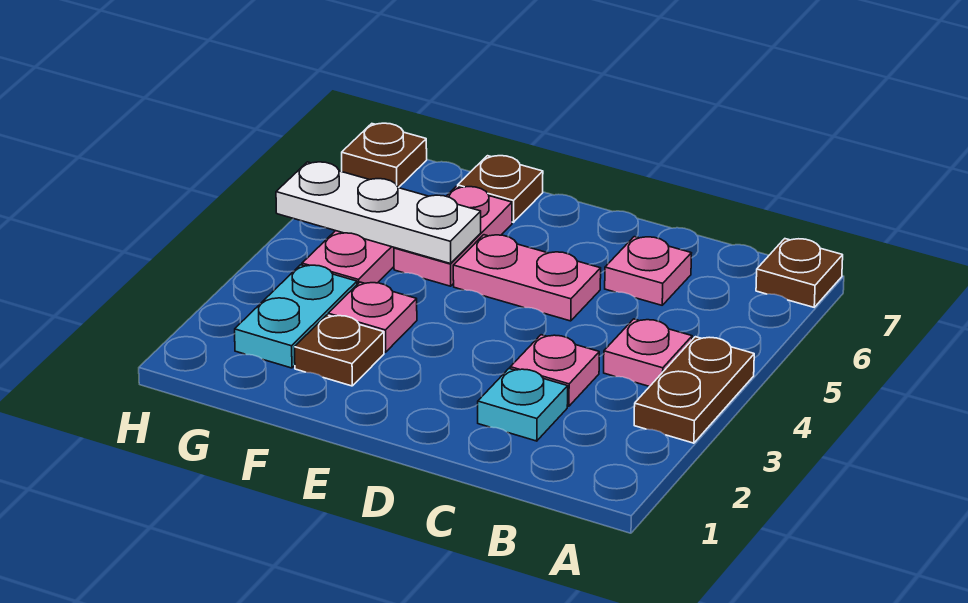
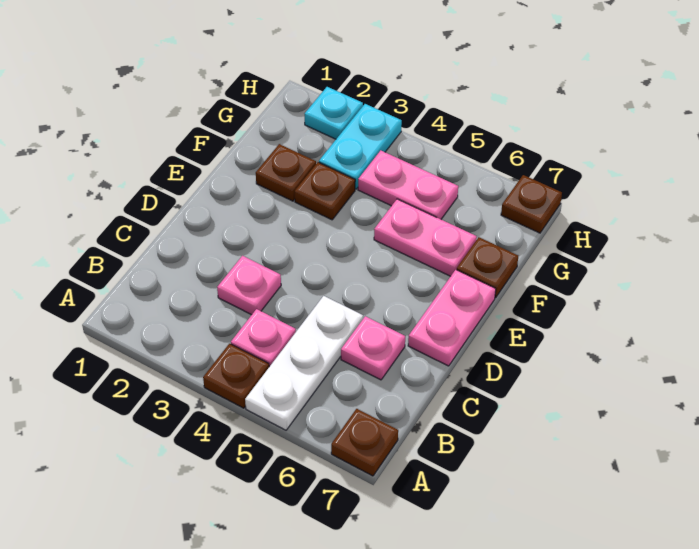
brown 1x2 plate [634,337,754,443] -> brown 1x1 plate [203,344,269,408]
cyan 1x1 plate [478,369,568,441] -> cyan 1x1 plate moved to [305,87,363,139]
pink 1x2 plate [453,235,601,321] -> pink 1x2 plate moved to [408,270,496,366]
pink 1x1 plate [328,282,417,352] -> brown 1x1 plate [295,162,355,220]
white 1x3 plate [276,162,481,264] -> white 1x3 plate moved to [245,296,363,430]
cyan 1x2 plate [235,265,357,368] -> cyan 1x2 plate turned to [319,104,402,189]

